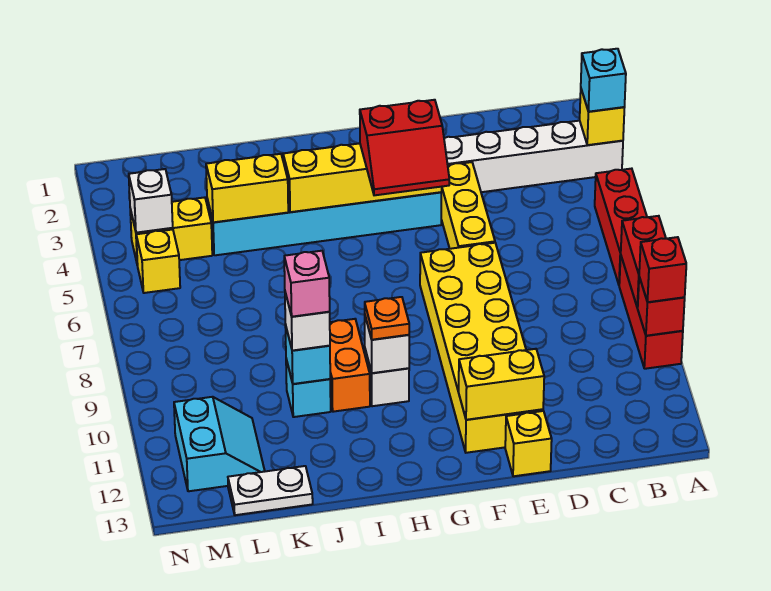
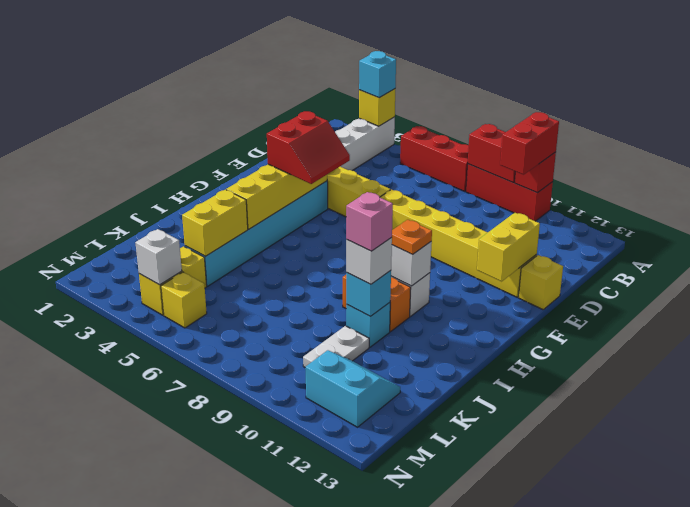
red 1x1 brick [639,237,686,302] -> red 1x2 brick [500,112,559,175]
yellow 2x6 brick [420,243,543,453] -> yellow 1x6 brick [380,190,537,297]
white 1x2 plate [228,466,313,515] -> white 1x2 plate moved to [303,326,369,367]

